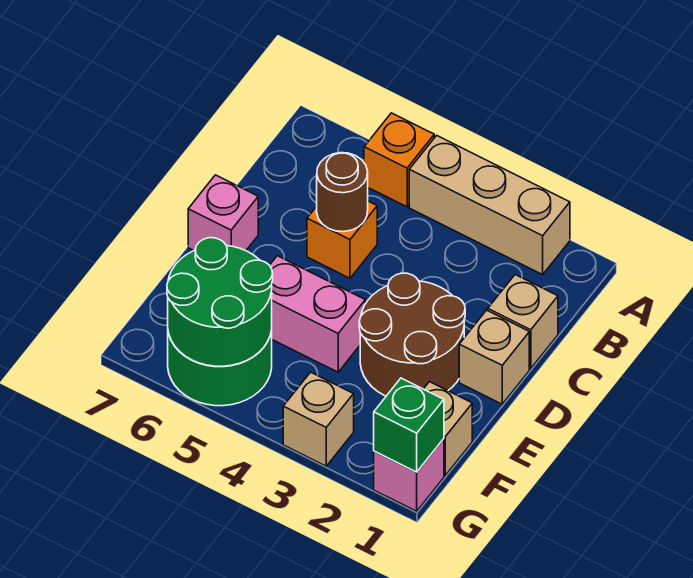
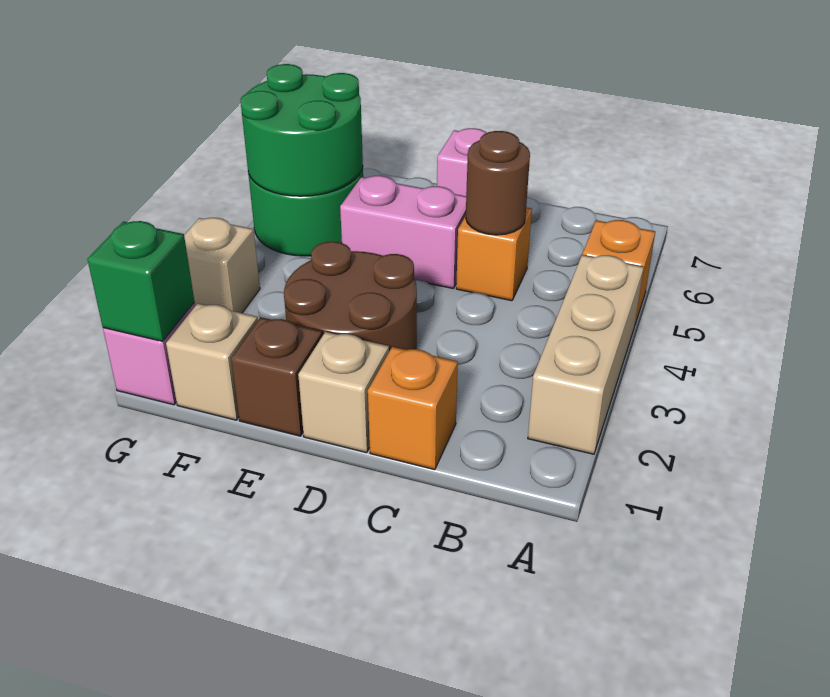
tan 1x1 brick [488,275,558,369] -> orange 1x1 brick [368,347,458,470]
none -> brown 1x1 brick [231,317,322,436]
pink 1x2 brick [270,256,365,372] -> pink 1x2 brick turned to [340,176,466,288]

